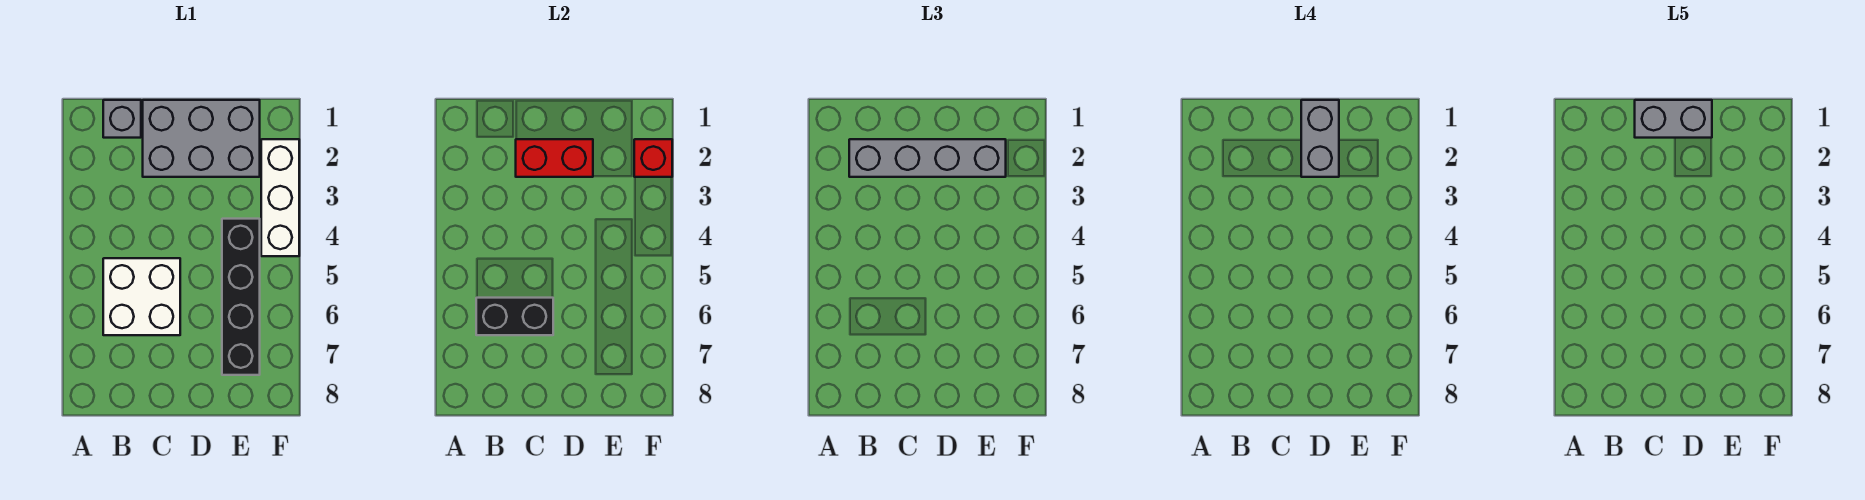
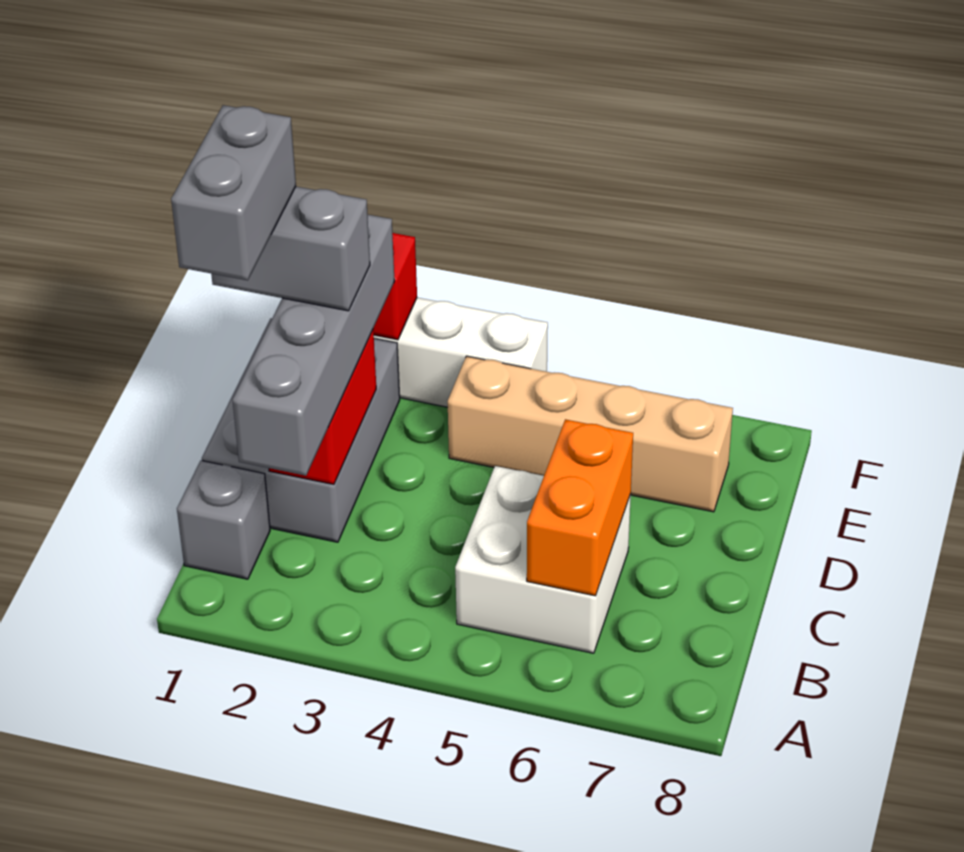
black 1x2 brick [476,298,553,335] -> orange 1x2 brick [527,419,633,596]
black 1x4 brick [222,219,260,375] -> tan 1x4 brick [448,356,733,512]

